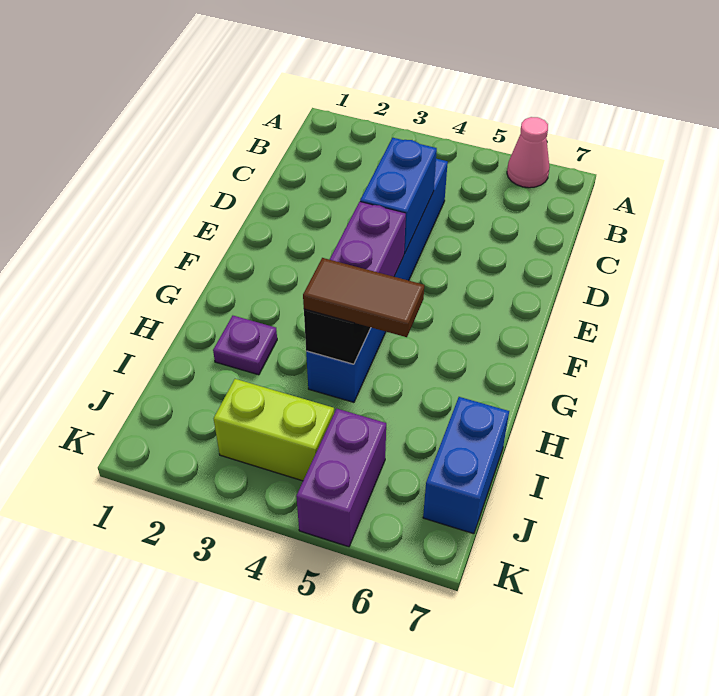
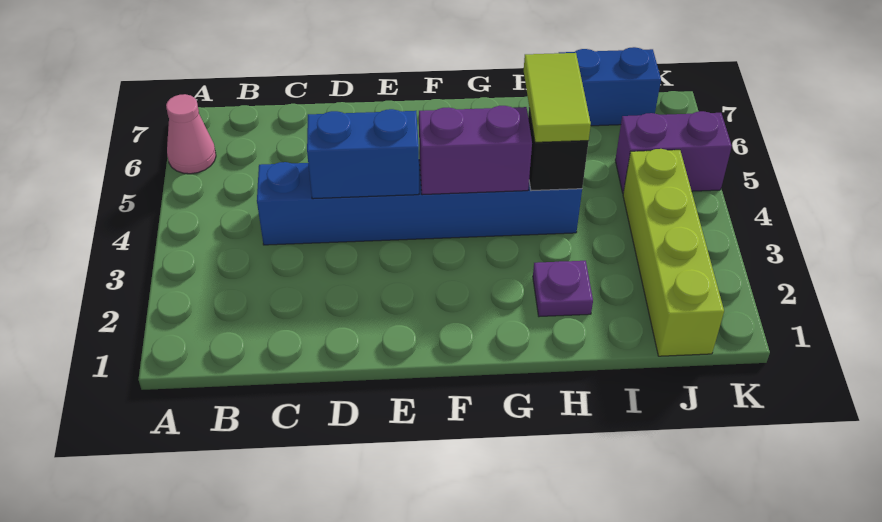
brown 1x2 tile [303,258,424,337] -> lime 1x2 tile [524,53,591,142]
lime 1x2 brick [214,379,334,481] -> lime 1x4 brick [623,149,724,356]

